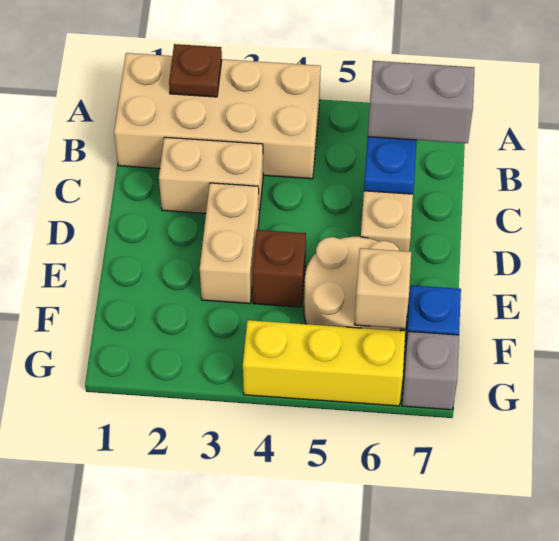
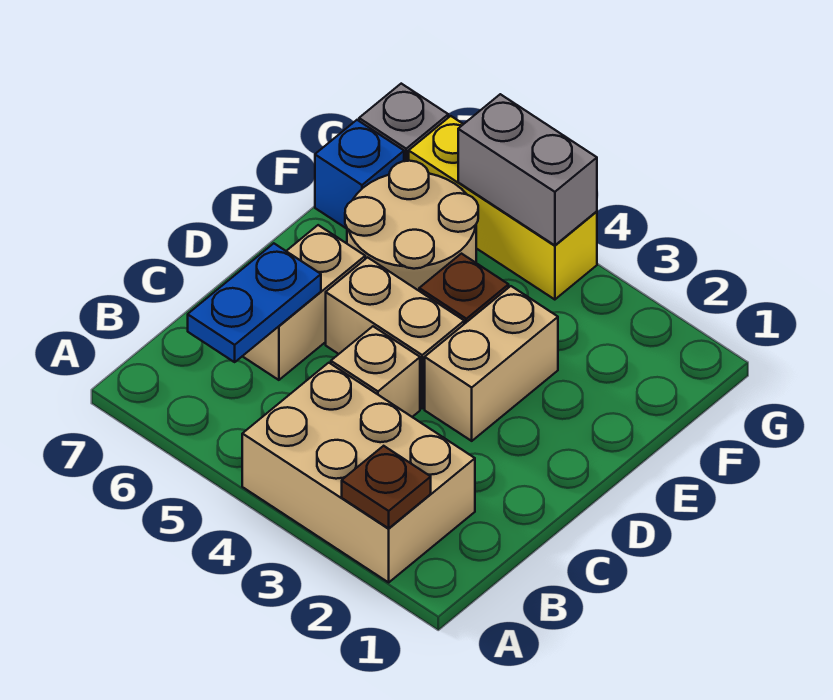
tan 2x4 brick [114,53,321,179] -> tan 2x3 brick [242,363,475,582]
grey 1x2 brick [368,61,474,143] -> grey 1x2 brick moved to [458,94,597,245]
tan 1x2 brick [159,137,263,214] -> tan 1x2 brick moved to [326,257,464,408]
tan 1x1 brick [354,248,411,329] -> tan 1x1 brick moved to [331,326,420,417]

